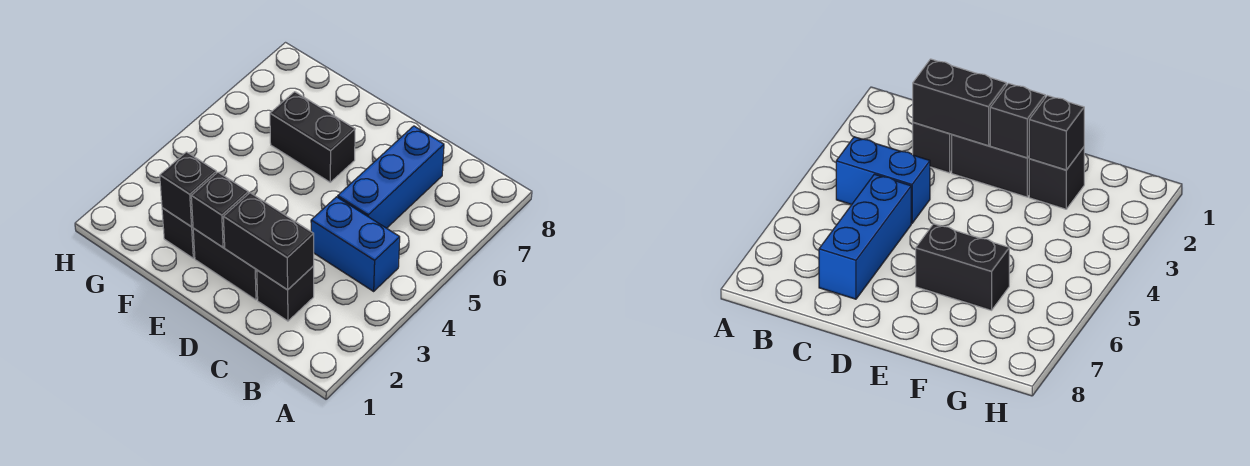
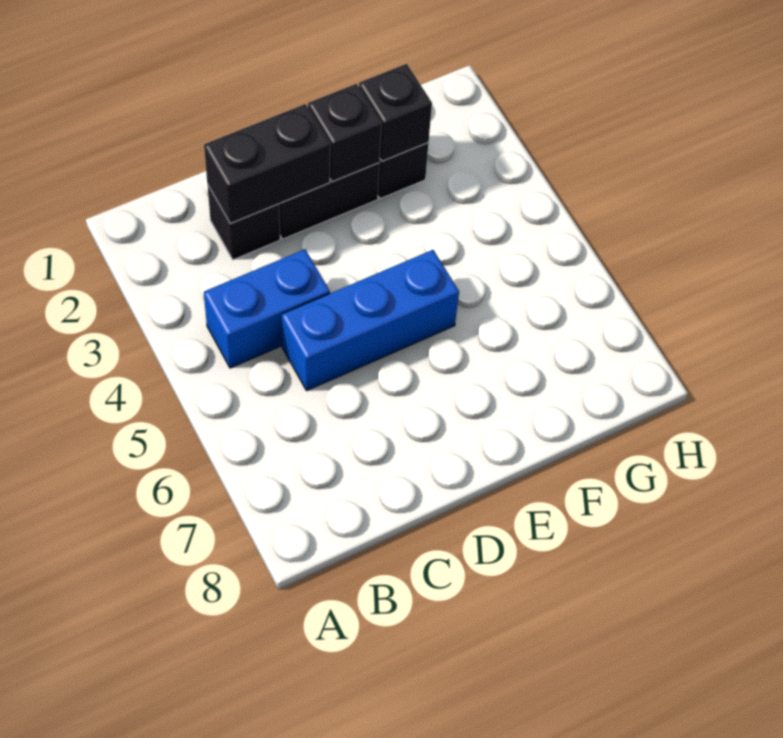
blue 1x3 brick [338,126,444,228] -> blue 1x3 brick turned to [281,250,459,391]
black 1x2 brick [270,92,355,182] -> none

